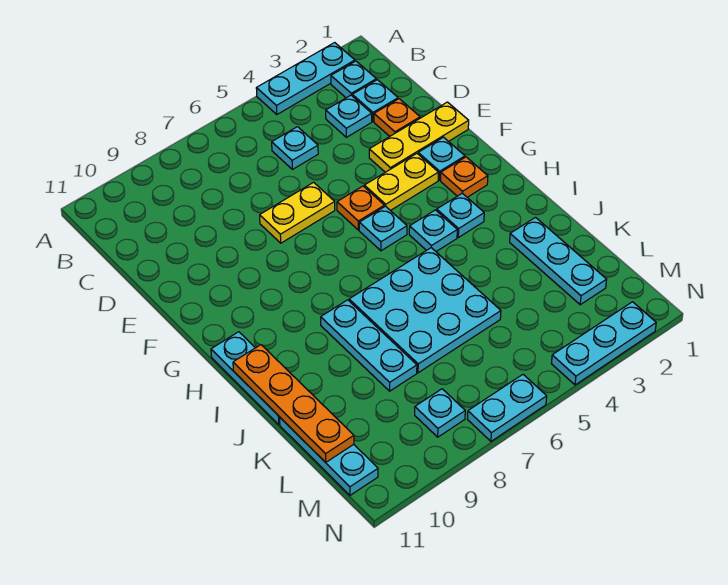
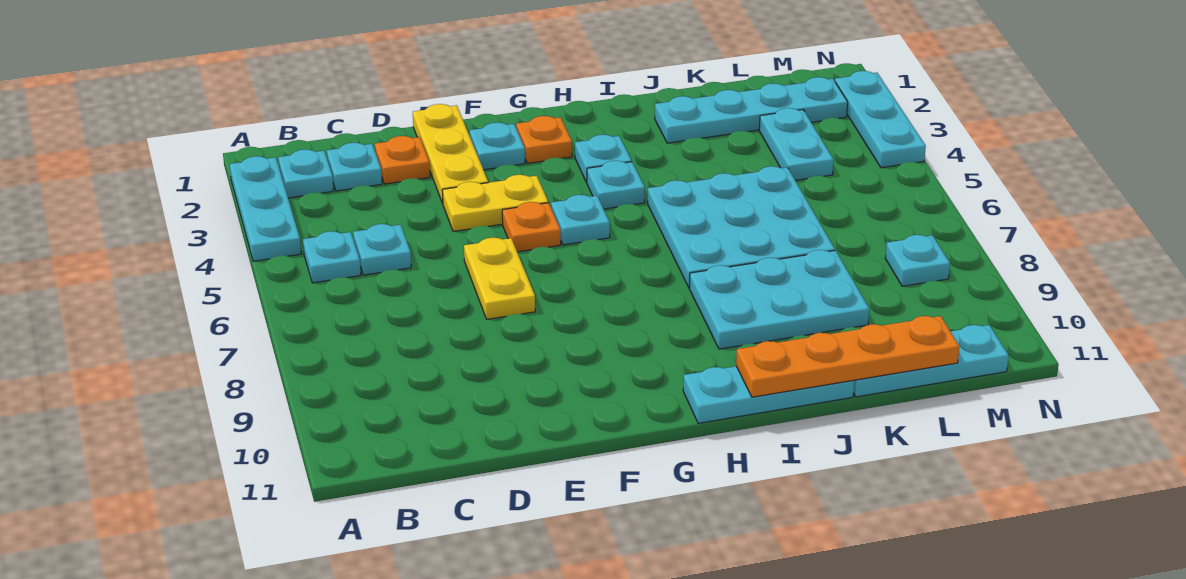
cyan 1x1 plate [326,95,372,137] -> cyan 1x1 plate moved to [303,231,361,283]
yellow 1x2 plate [364,154,438,211] -> yellow 1x2 plate turned to [442,175,548,231]
cyan 1x3 plate [321,300,417,391] -> cyan 2x3 plate [689,250,869,349]
cyan 1x3 plate [510,218,607,305] -> cyan 1x4 plate [655,77,848,143]
cyan 1x2 plate [468,375,547,441] -> cyan 1x2 plate moved to [759,108,834,181]

